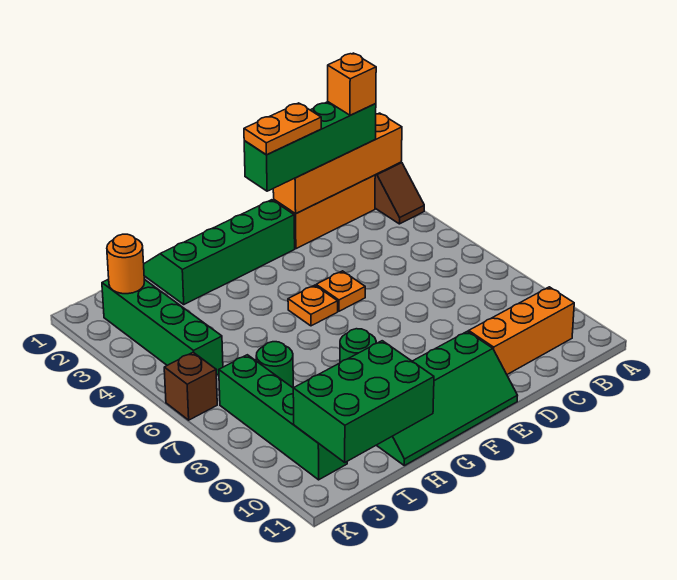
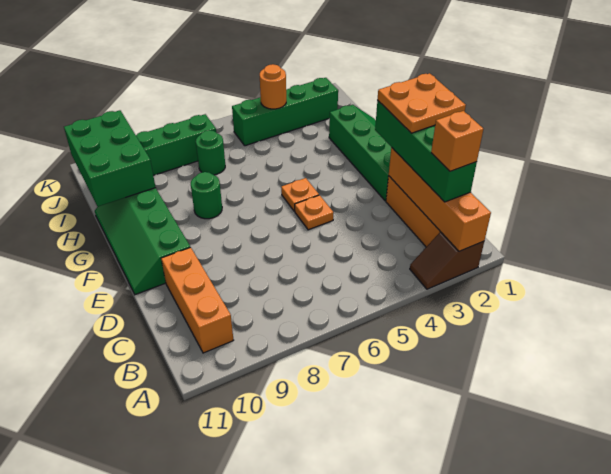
orange 1x2 plate [244,103,321,155] -> orange 2x2 plate [377,73,466,133]
orange 1x1 round brick [107,234,144,294] -> orange 1x1 round brick moved to [260,64,286,109]
brown 1x1 brick [164,352,217,420] -> none

